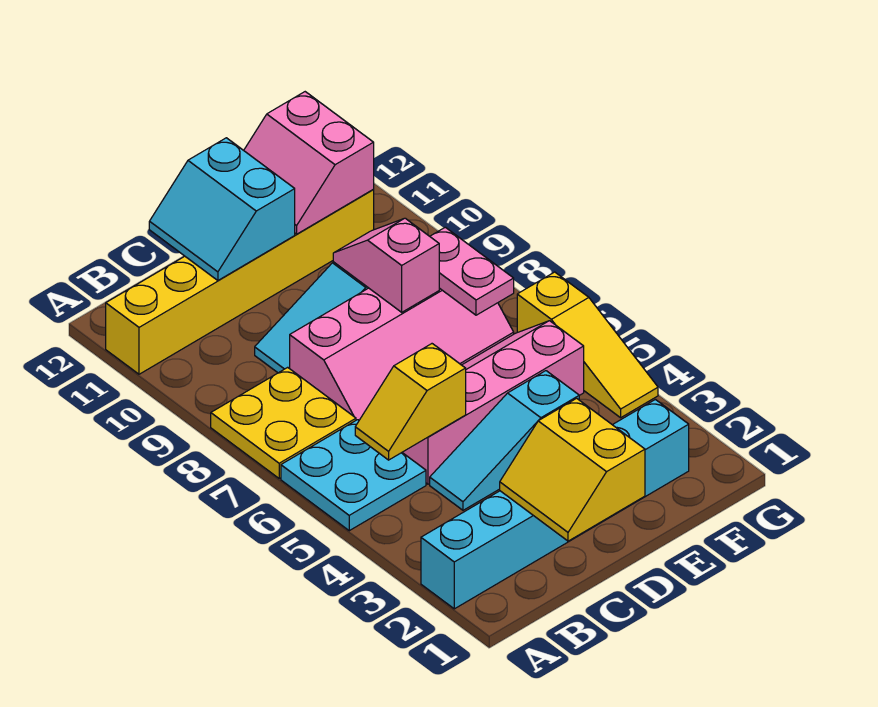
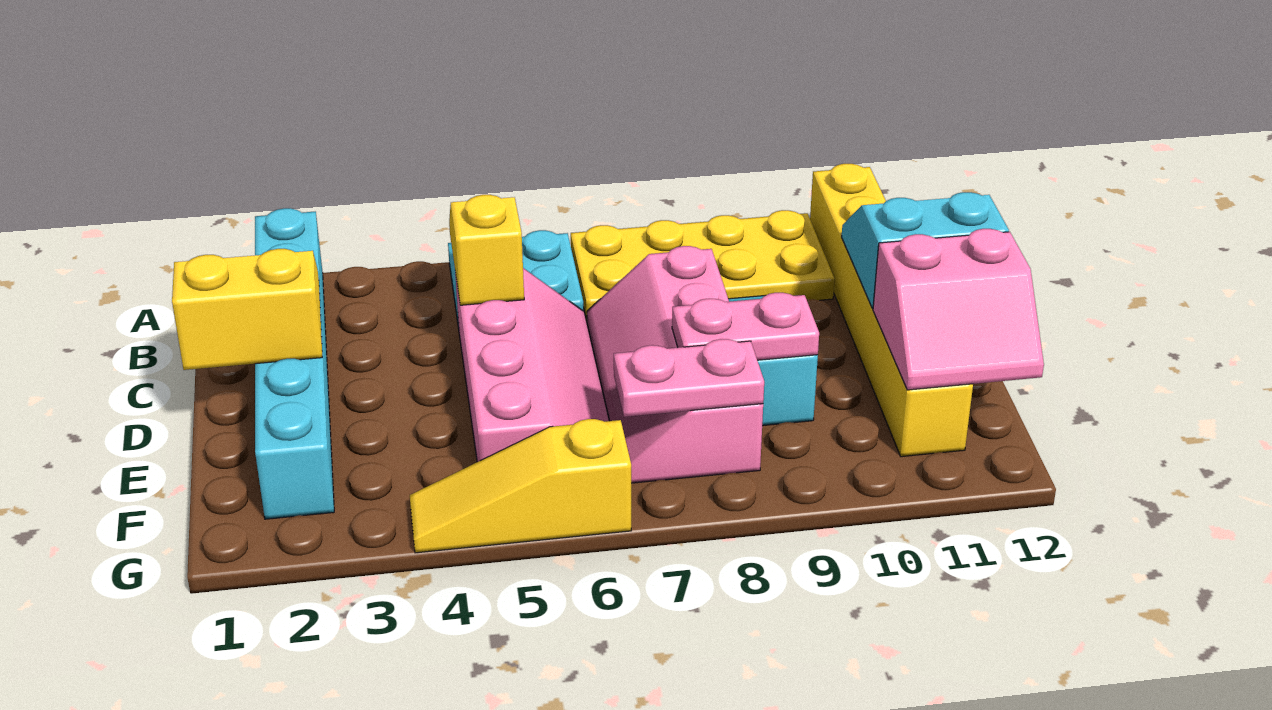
yellow 2x2 plate [211,367,356,478] -> yellow 2x4 plate [571,210,835,320]
cyan 1x3 slope [430,371,579,510] -> none
pink 1x2 slope [333,218,439,312] -> pink 1x2 plate [672,293,819,360]
pink 2x2 slope [244,92,374,234] -> pink 2x2 slope turned to [873,229,1044,390]

